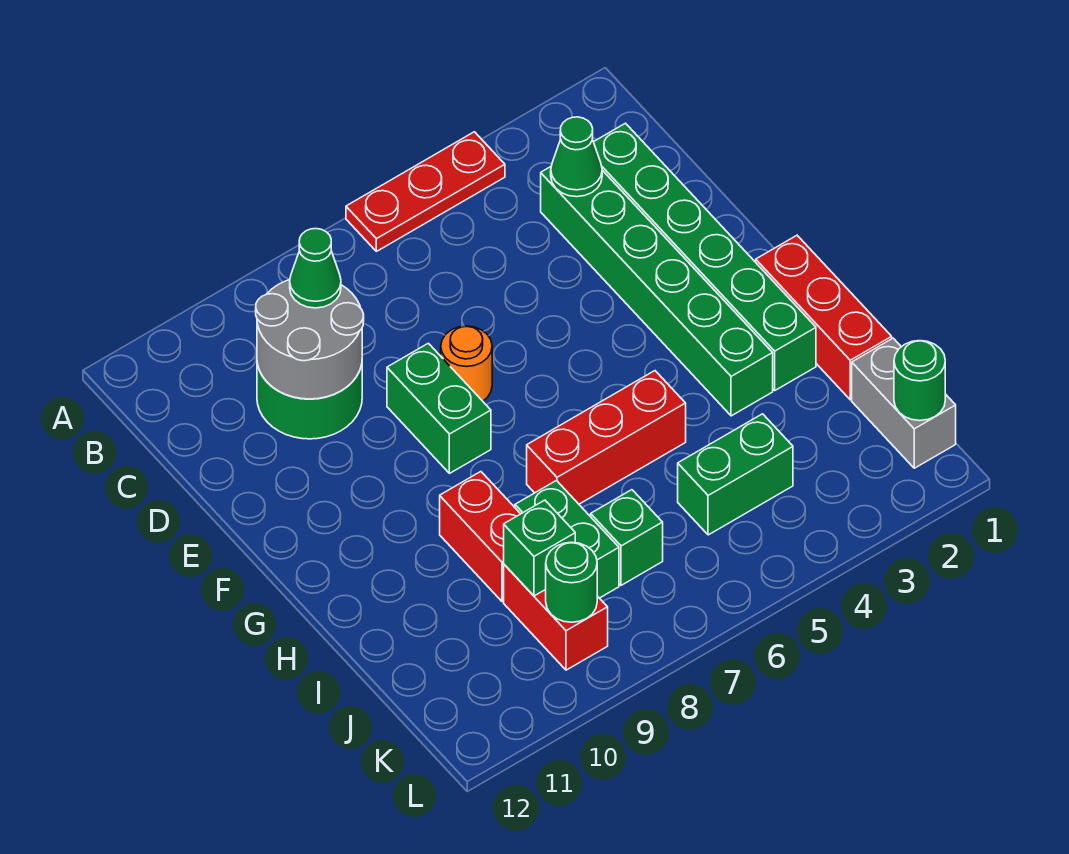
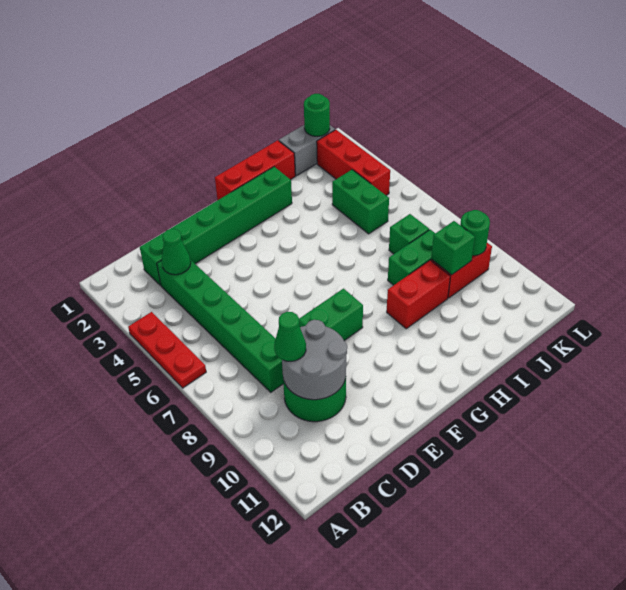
green 1x6 brick [541,167,773,416] -> green 1x6 brick turned to [157,260,283,392]
orange 1x1 round brick [441,326,492,401] -> none
red 1x3 brick [527,371,686,504] -> red 1x3 brick moved to [317,130,390,195]

